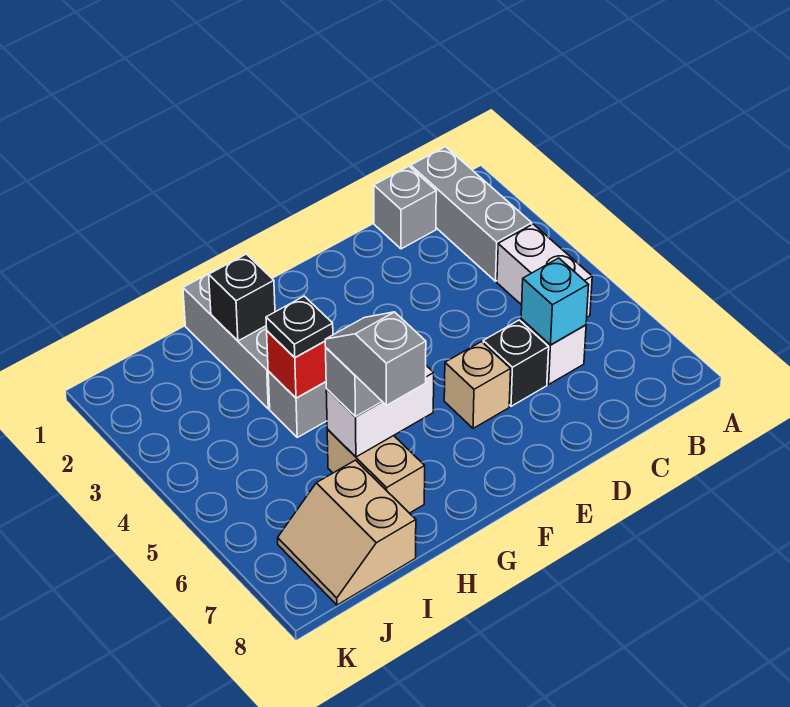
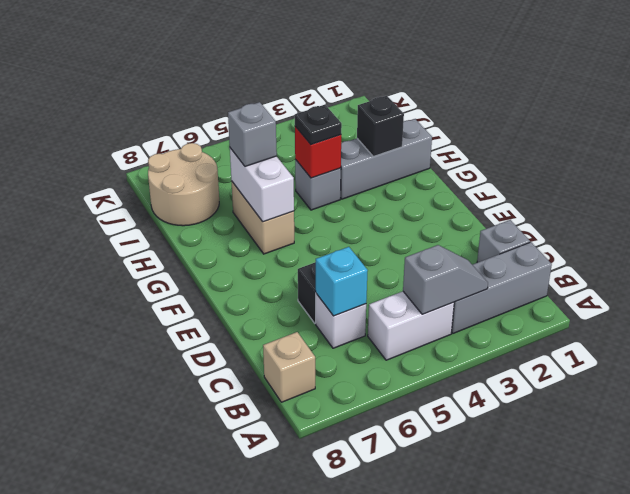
tan 1x1 brick [444,342,511,428] -> tan 1x1 brick moved to [263,332,315,402]
tan 1x2 brick [327,429,425,513] -> tan 1x2 brick turned to [232,182,294,254]
grey 1x2 slope [325,312,426,405] -> grey 1x2 slope moved to [403,245,488,314]
tan 2x2 slope [278,460,416,605] -> tan 2x2 round brick [148,143,219,226]

